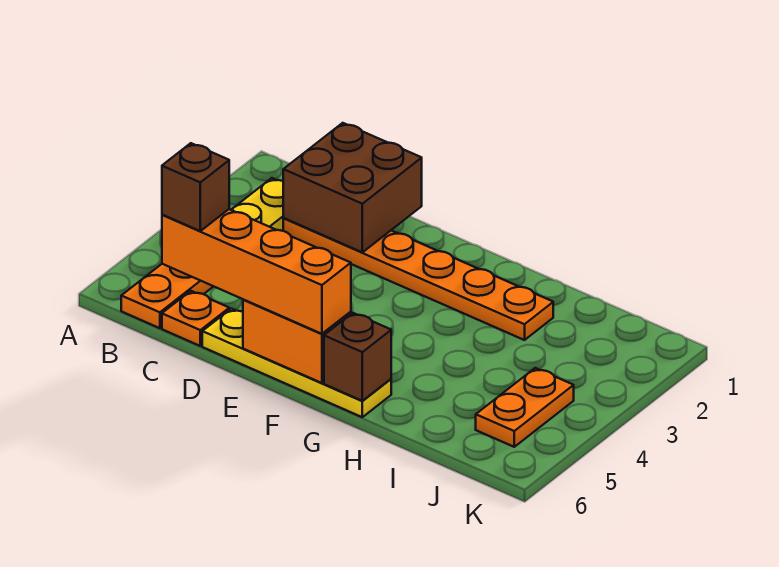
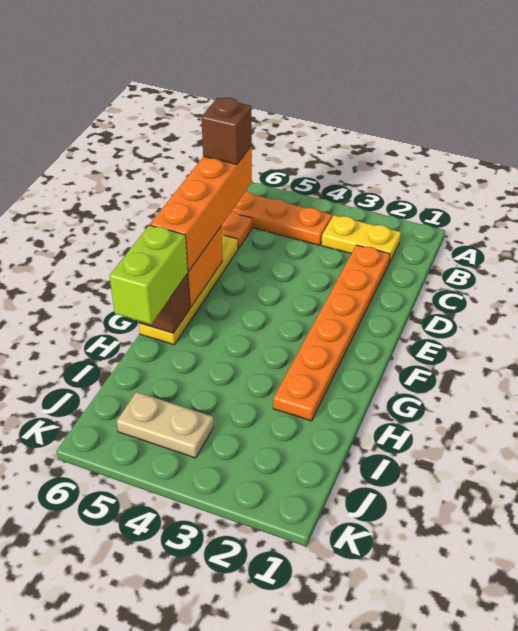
brown 2x2 brick [283,123,422,252] -> none
none -> lime 1x2 brick [109,225,188,324]
orange 1x2 plate [476,368,574,447] -> tan 1x2 plate [117,392,214,458]

